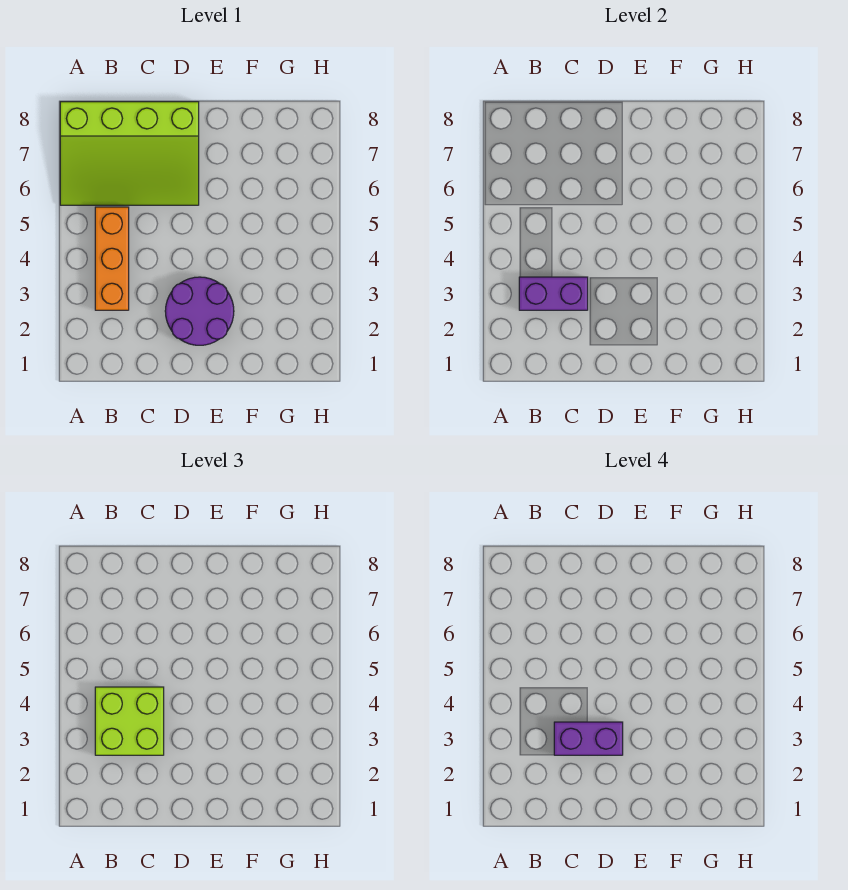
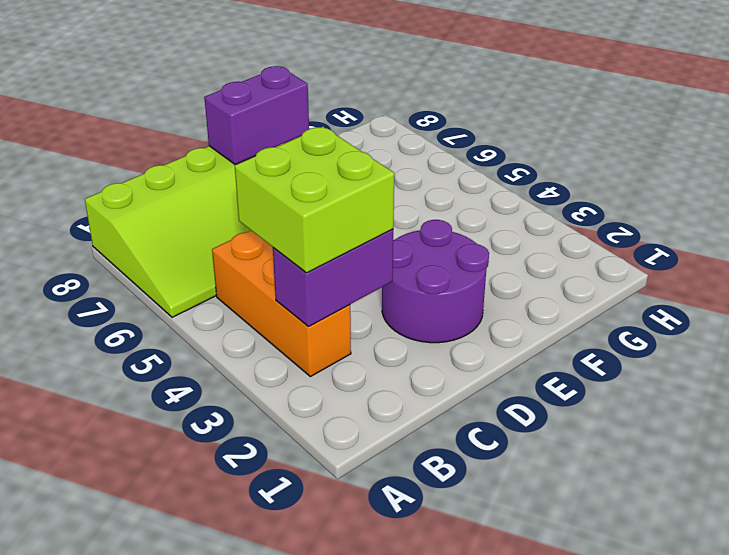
purple 1x2 brick [554,722,623,755] -> purple 1x2 brick moved to [204,66,309,165]

